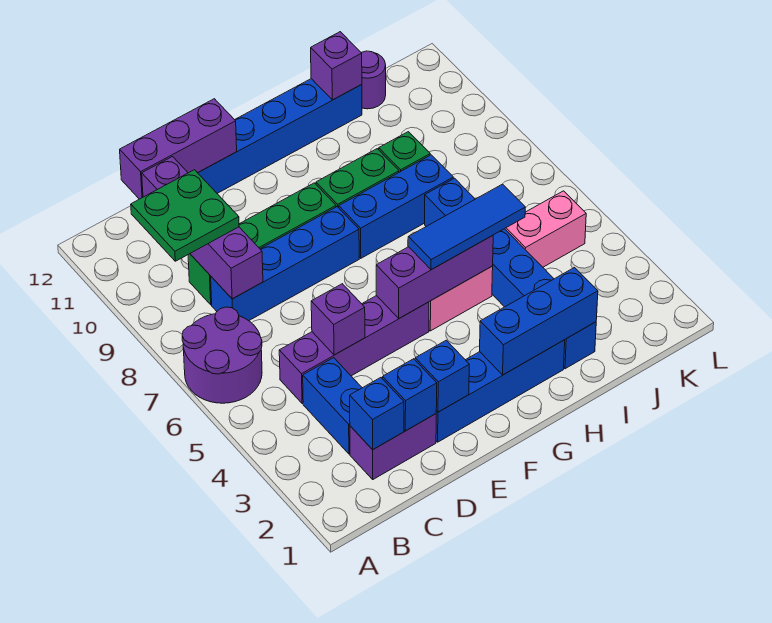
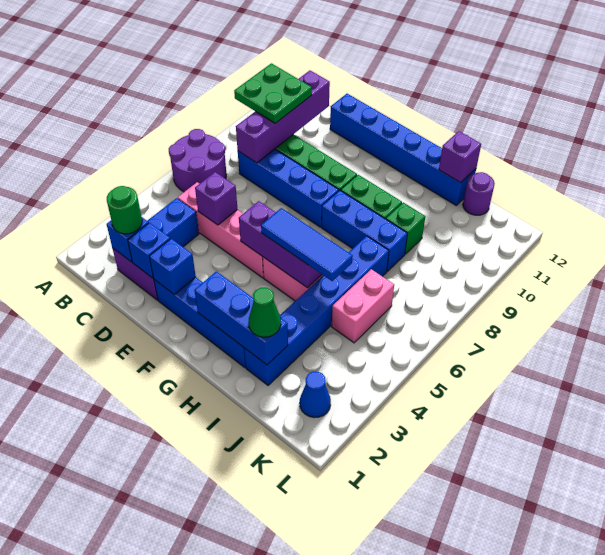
none -> green 1x1 round brick [107,186,142,234]
purple 1x4 brick [279,296,429,404] -> pink 1x4 brick [178,182,264,278]
purple 1x3 brick [120,99,237,199] -> none
none -> green 1x1 cone [249,288,281,337]
pink 1x2 brick [505,191,586,267] -> pink 1x2 brick turned to [332,269,394,343]
none -> blue 1x1 cone [300,372,331,418]

